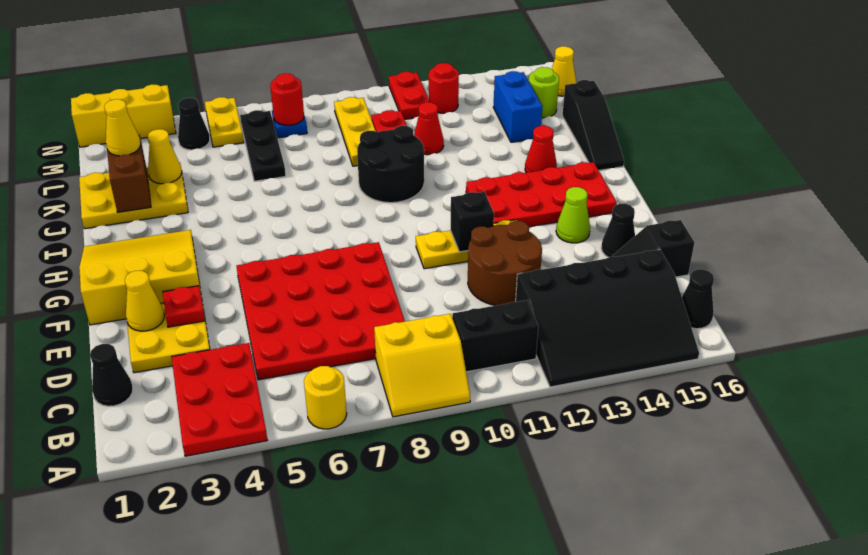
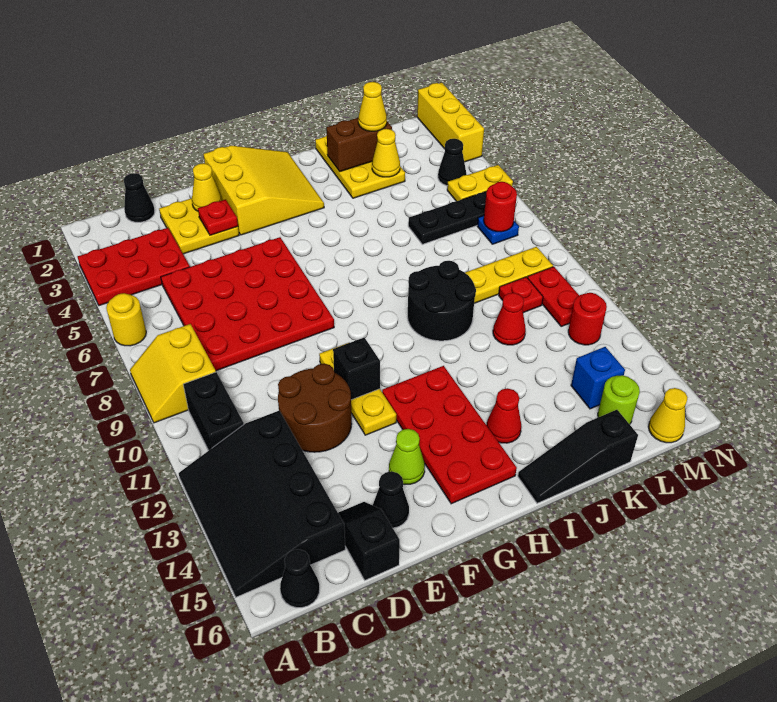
blue 1x2 brick [493,71,542,142] -> blue 1x1 brick [571,347,625,409]
red 1x2 plate [389,72,430,119] -> red 1x2 plate turned to [528,267,579,326]

